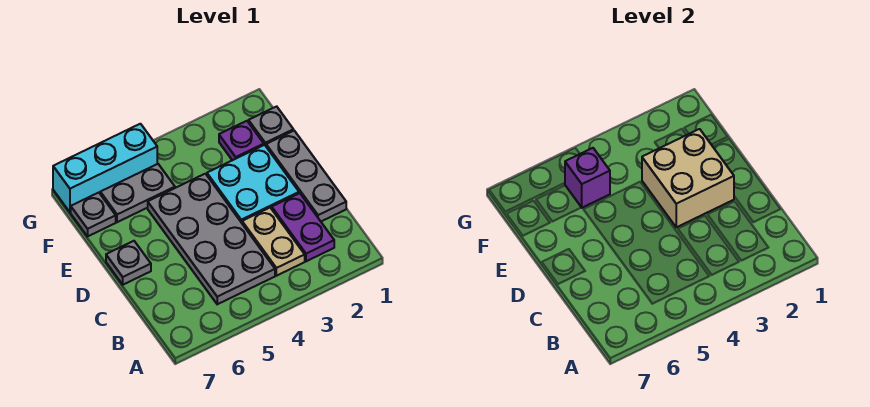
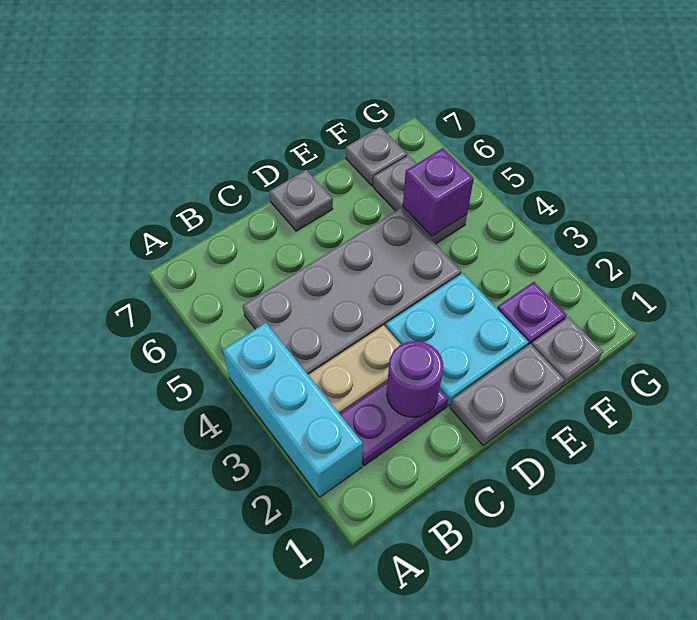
grey 1x3 plate [266,131,346,221] -> grey 1x2 plate [450,344,565,445]
none -> purple 1x1 round brick [387,341,443,417]
tan 2x2 brick [642,129,734,227] -> none
cyan 1x3 brick [53,124,157,212] -> cyan 1x3 brick moved to [223,323,363,497]

